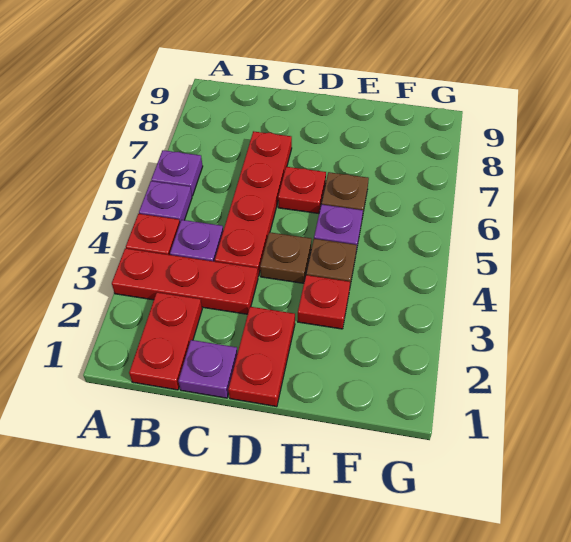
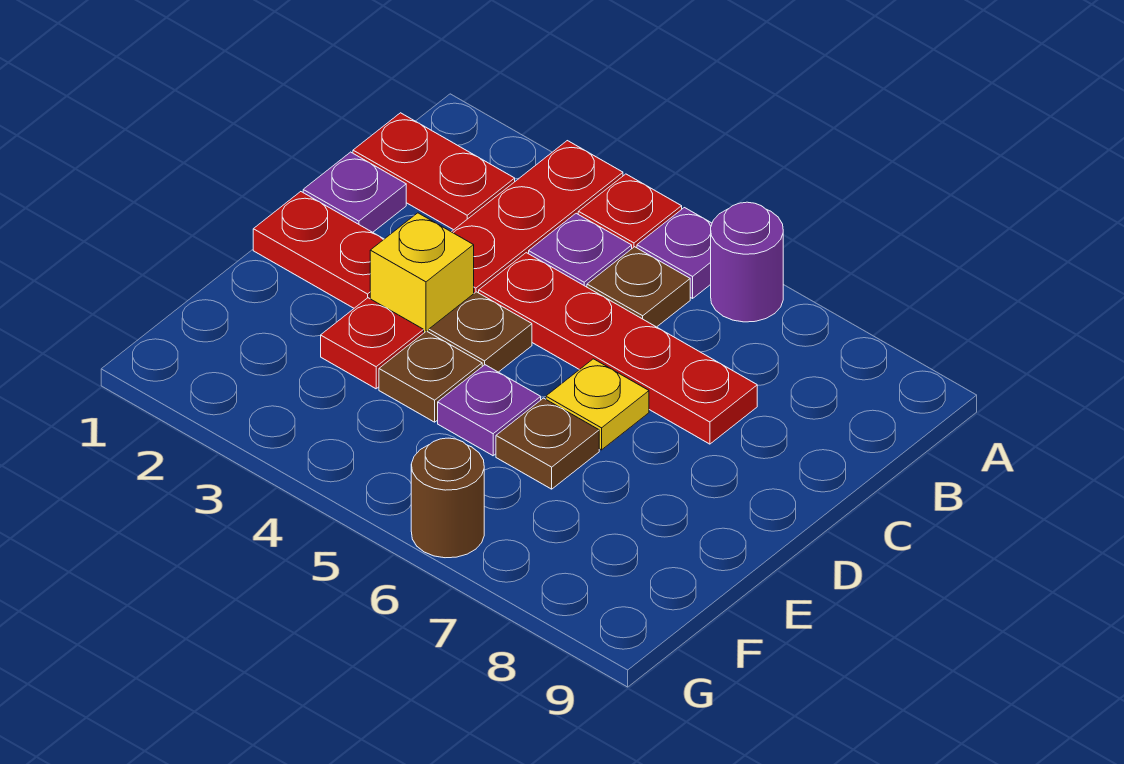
purple 1x1 plate [151,150,203,196] -> purple 1x1 round brick [711,202,783,322]
none -> brown 1x1 plate [587,247,690,327]
none -> yellow 1x1 brick [370,213,474,333]
red 1x1 plate [278,167,326,213] -> yellow 1x1 plate [546,359,649,450]
none -> brown 1x1 round brick [411,438,484,558]

